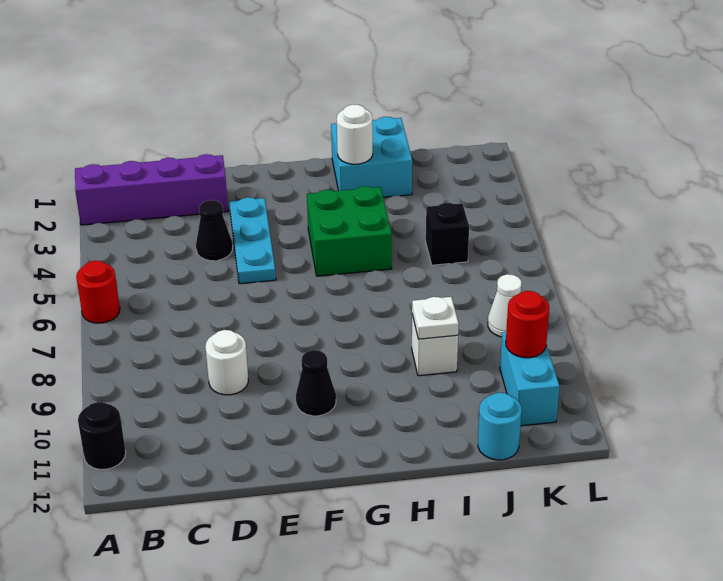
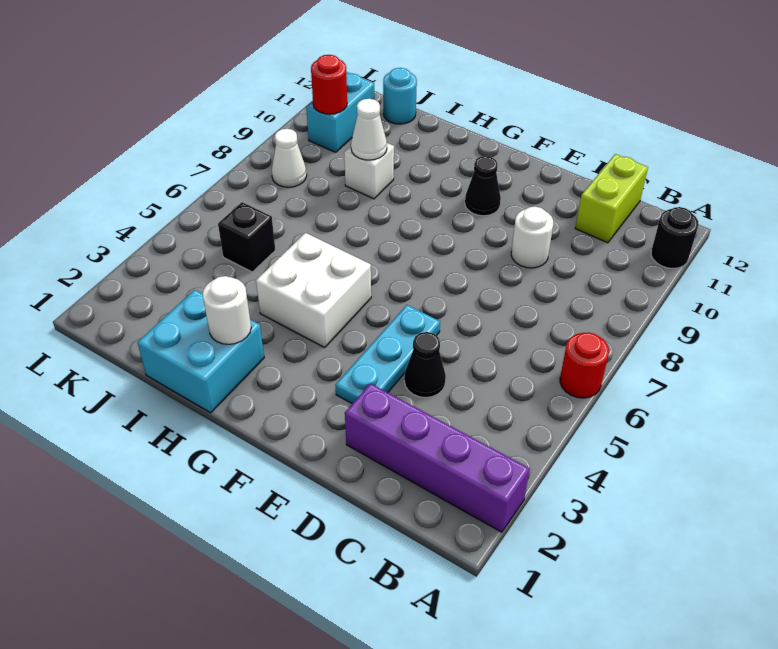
none -> lime 1x2 brick [575,154,648,243]
green 2x2 brick [307,186,392,276] -> white 2x2 brick [256,233,371,347]
white 1x1 plate [412,297,459,339] -> white 1x1 cone [351,99,387,160]

